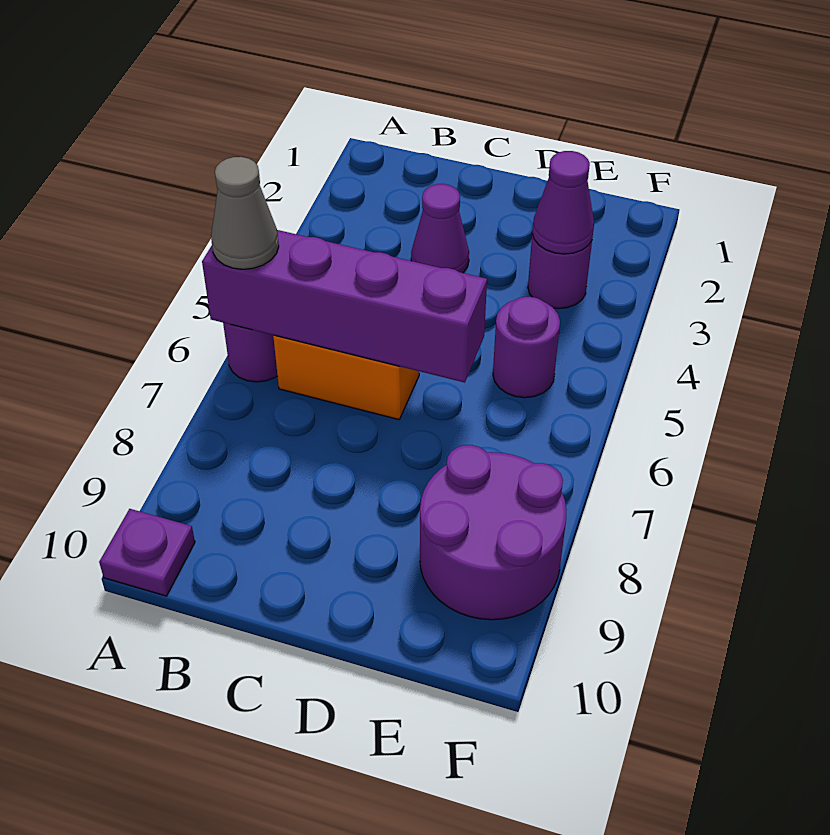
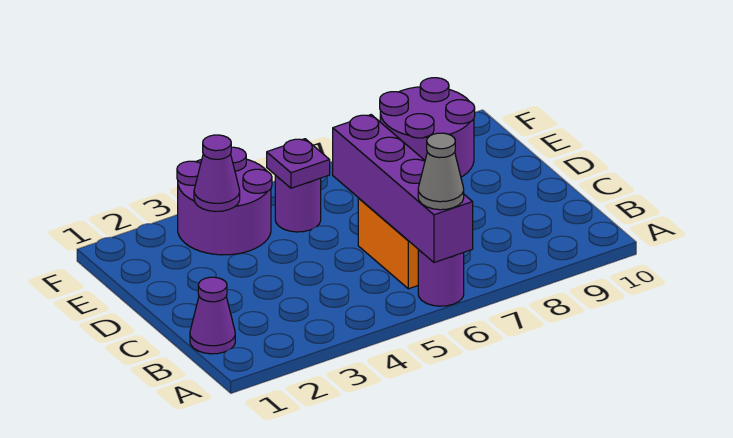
purple 1x1 plate [99,509,195,596] -> purple 1x1 plate moved to [267,139,330,188]
purple 1x1 cone [411,184,469,273] -> purple 1x1 cone moved to [190,277,235,354]
purple 1x1 round brick [528,234,592,309] -> purple 2x2 round brick [177,147,272,255]

